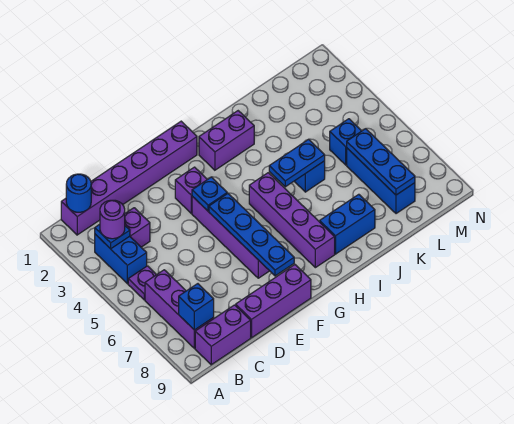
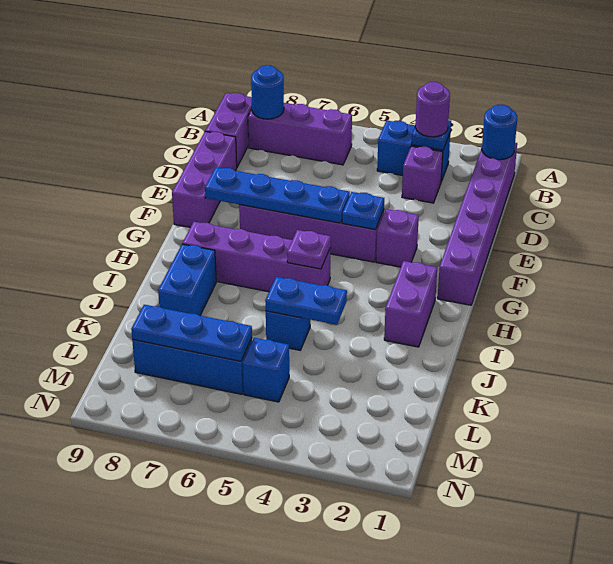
purple 1x1 plate [128,266,156,300] -> purple 1x1 plate moved to [287,230,331,269]
blue 1x1 brick [179,284,214,330] -> blue 1x1 round brick [251,65,284,119]
blue 1x2 plate [269,139,325,187] -> blue 1x2 plate turned to [265,277,347,325]

